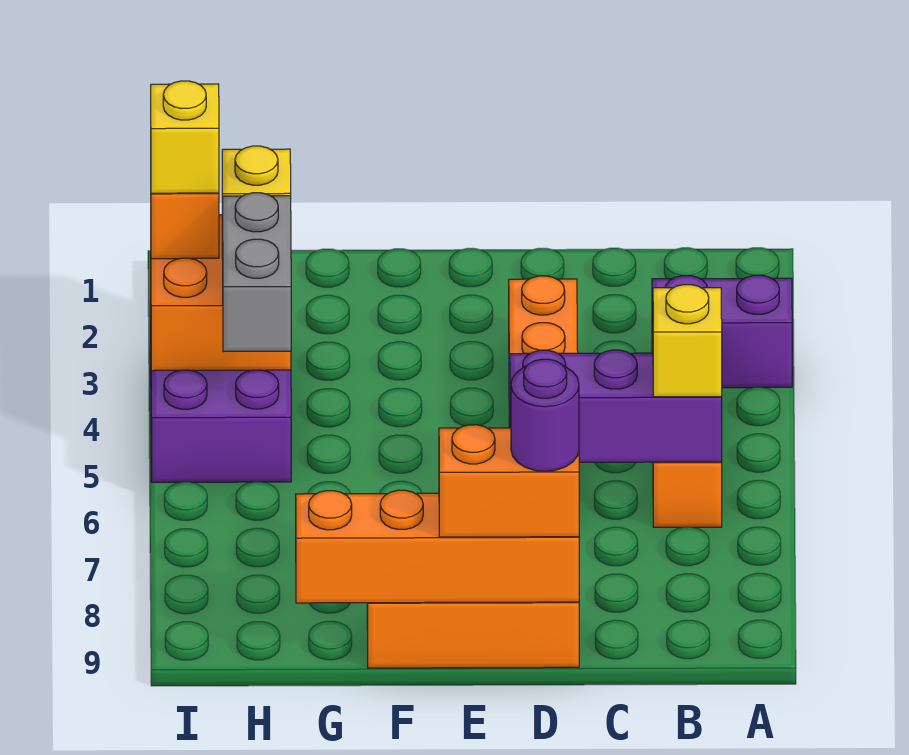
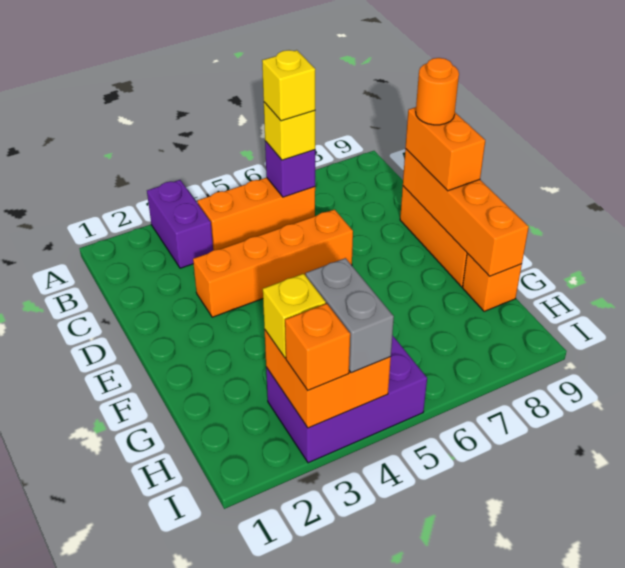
purple 1x3 brick [510,350,722,462] -> purple 1x1 brick [265,141,315,197]
purple 1x1 round brick [511,359,579,471] -> orange 1x1 round brick [416,58,459,125]
none -> orange 1x1 brick [463,254,522,311]
grey 1x2 brick [223,193,291,352] -> grey 1x2 brick turned to [306,258,394,373]
yellow 1x1 brick [151,81,219,193] -> yellow 1x1 brick moved to [262,50,315,121]

